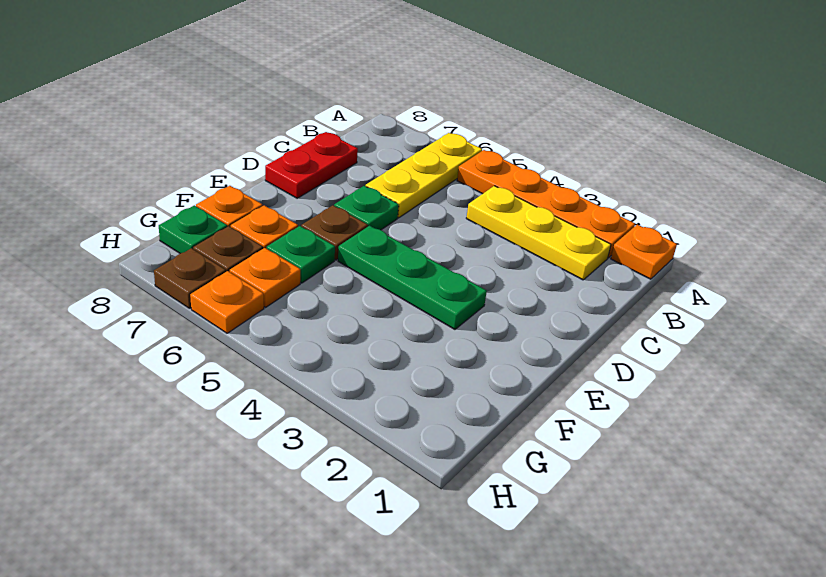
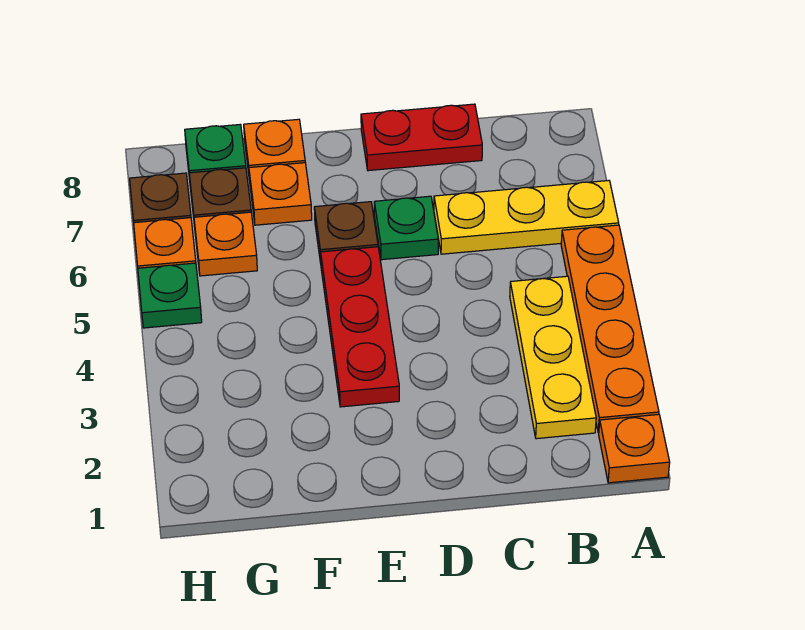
green 1x3 plate [338,226,487,329] -> red 1x3 plate [321,247,399,407]
green 1x1 plate [267,226,335,283] -> green 1x1 plate moved to [138,263,202,328]

